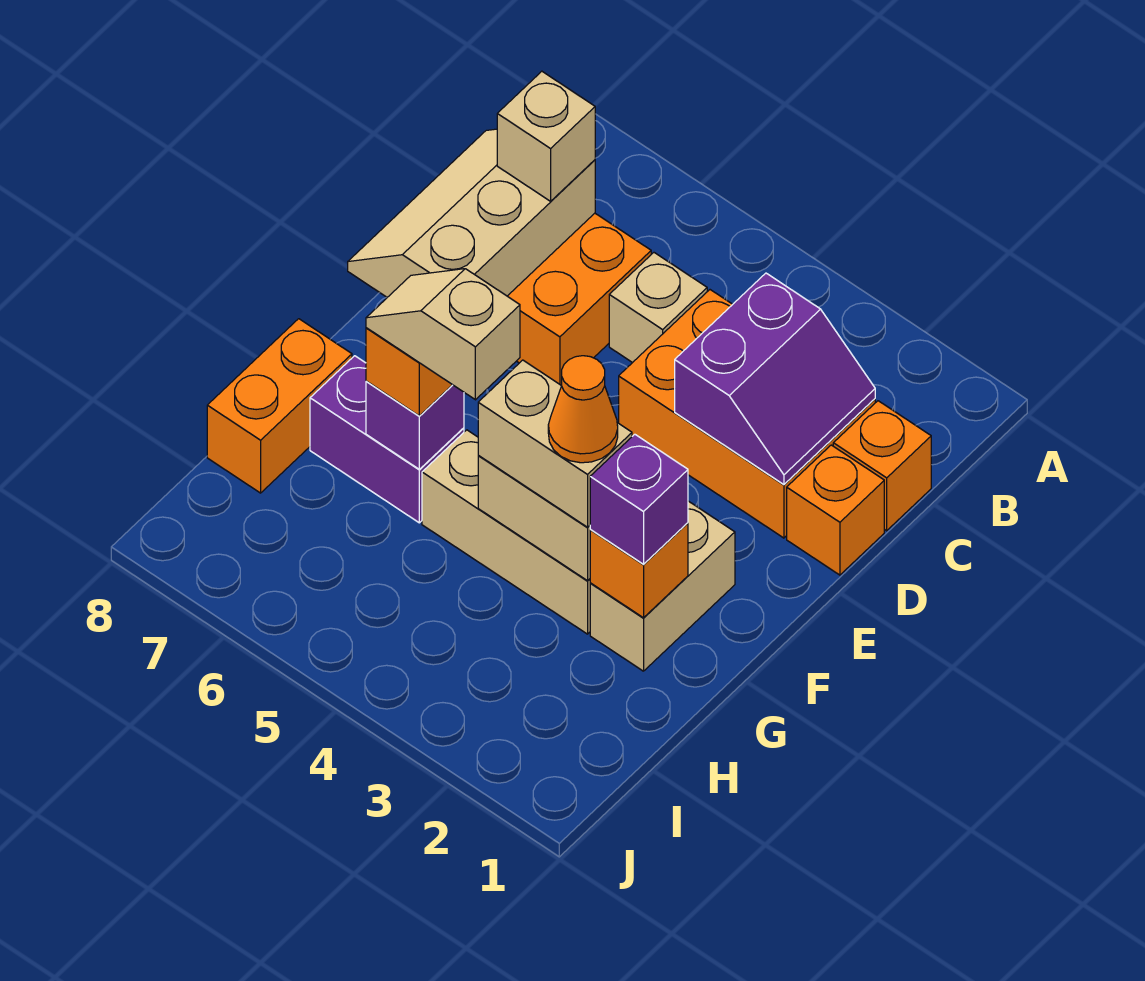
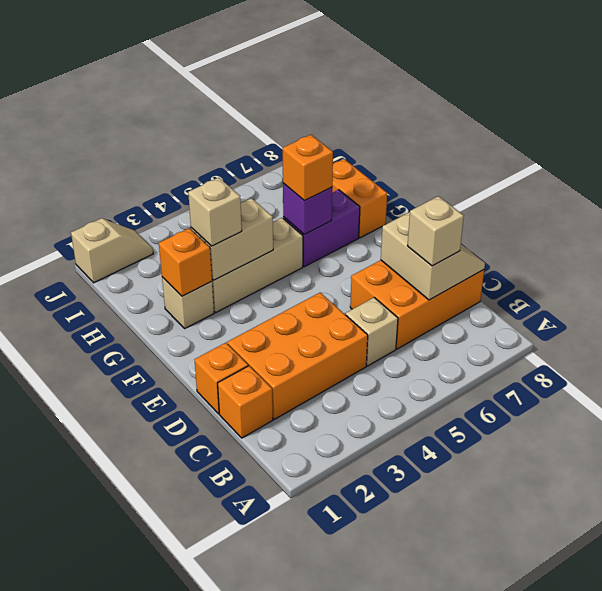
purple 2x2 slope [675,273,875,485] -> none
tan 2x3 slope [348,129,595,297] -> tan 2x2 slope [381,212,485,300]
tan 1x2 brick [590,501,735,671] -> tan 1x1 brick [162,277,214,328]
purple 1x1 brick [590,434,688,564] -> none
tan 1x2 brick [478,360,632,527] -> tan 1x1 brick [188,178,242,246]
orange 1x1 cone [548,356,618,463] -> none
tan 1x2 slope [366,269,520,400] -> tan 1x2 slope moved to [71,218,153,283]

